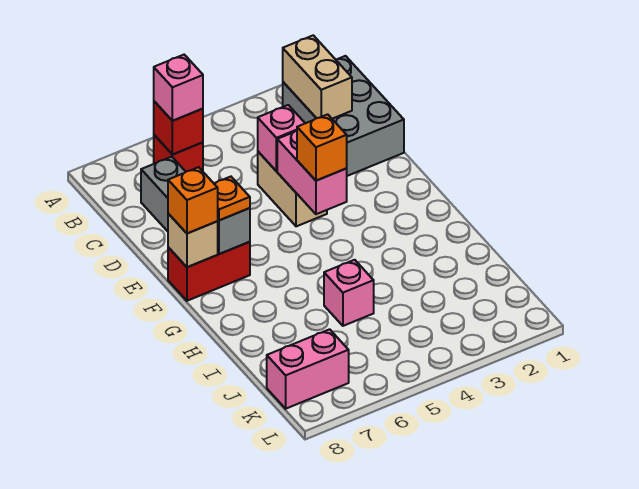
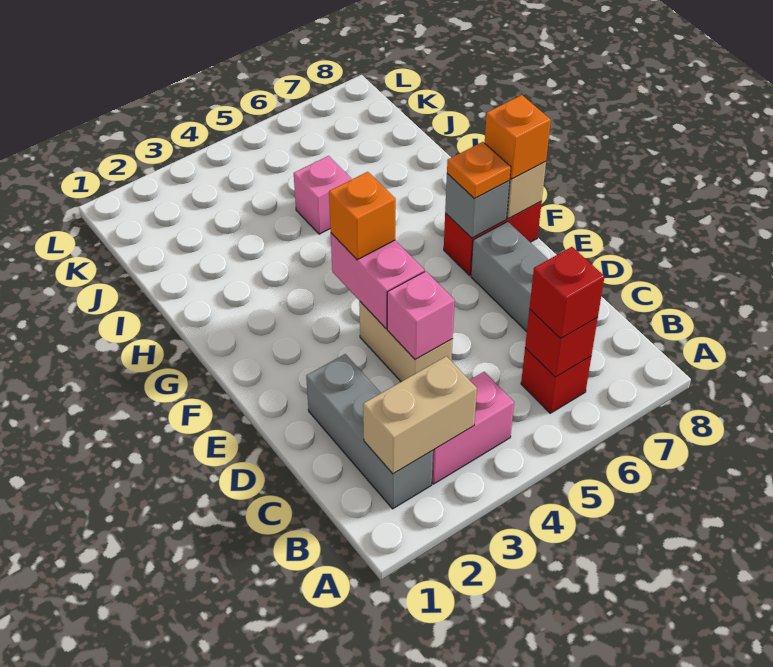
grey 2x3 brick [283,56,404,176] -> grey 1x3 brick [306,354,433,509]
tan 1x2 brick [283,35,352,119] -> tan 1x2 brick turned to [363,356,477,474]
pink 1x1 brick [154,55,203,121] -> red 1x1 brick [529,247,605,338]
pink 1x2 brick [267,329,349,409] -> pink 1x2 brick moved to [432,372,514,484]

